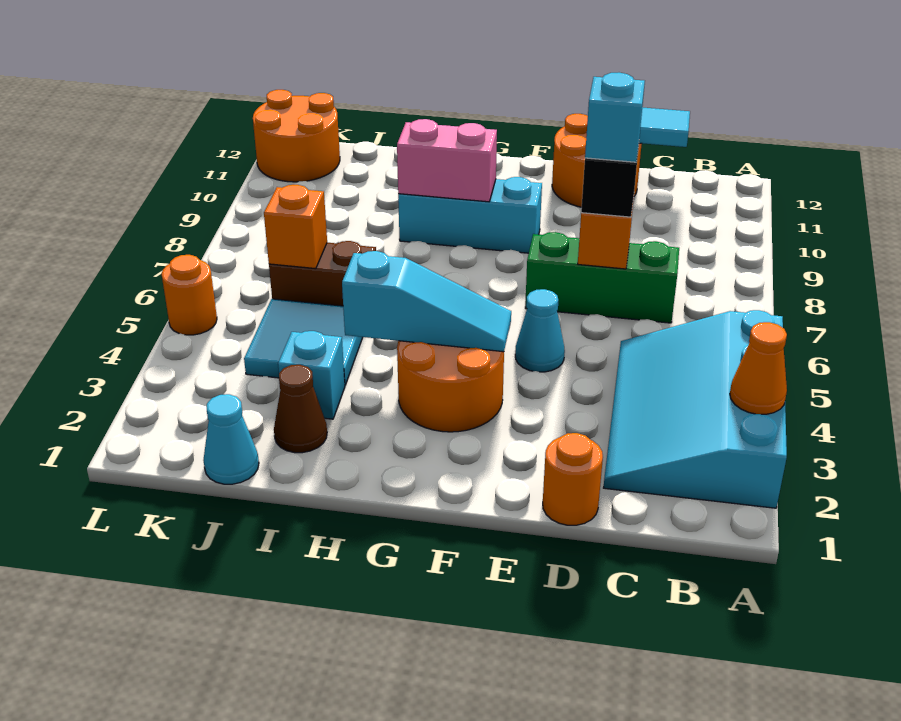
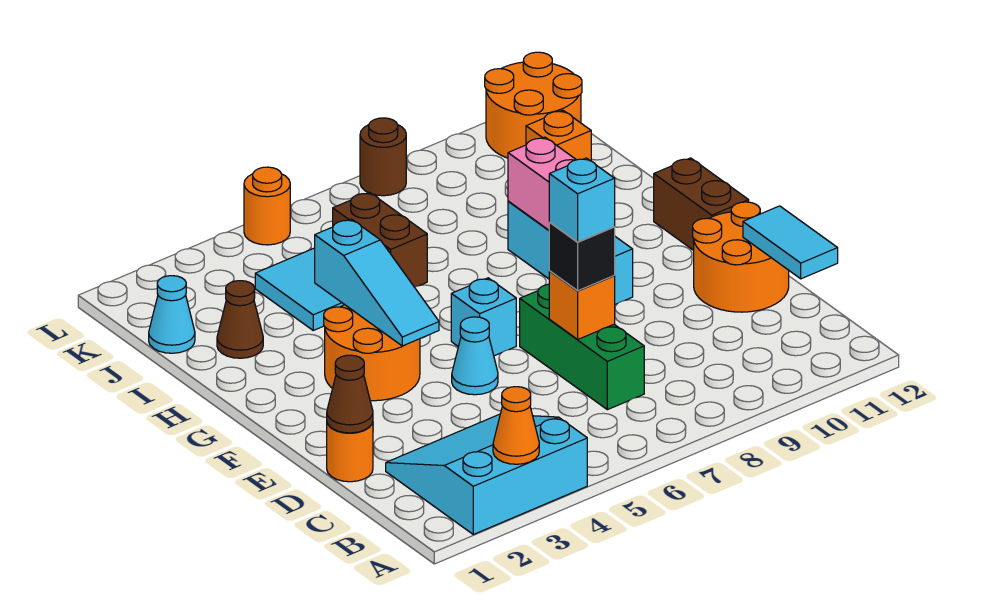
cyan 3x4 slope [604,310,787,508] -> cyan 3x3 slope [386,414,587,534]
none -> brown 1x1 cone [327,355,373,433]
none -> brown 1x2 brick [654,158,749,250]
cyan 1x1 brick [278,331,345,419] -> cyan 1x1 brick moved to [451,278,516,356]
orange 1x1 brick [264,185,327,269] -> orange 1x1 brick moved to [526,110,591,161]
none -> brown 1x1 round brick [360,118,406,196]

